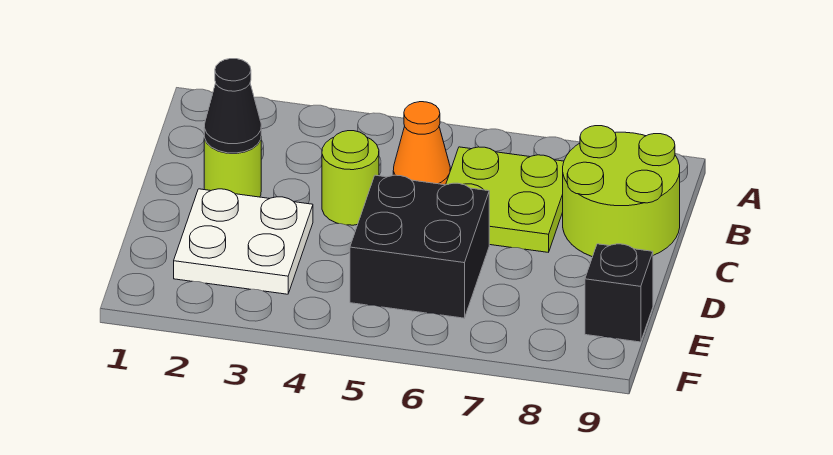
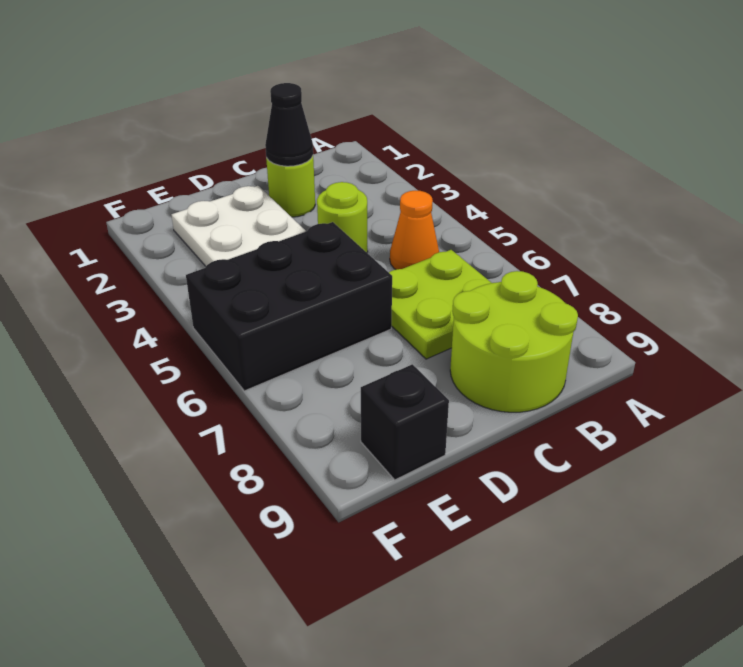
black 2x2 brick [350,175,489,318] -> black 2x3 brick [186,222,392,391]

